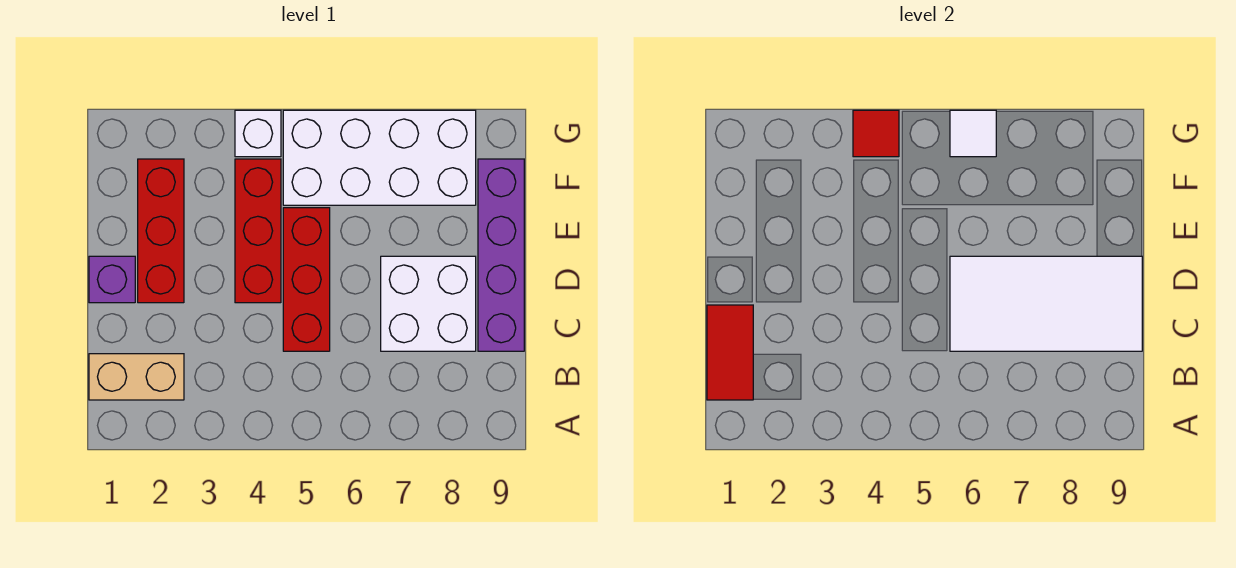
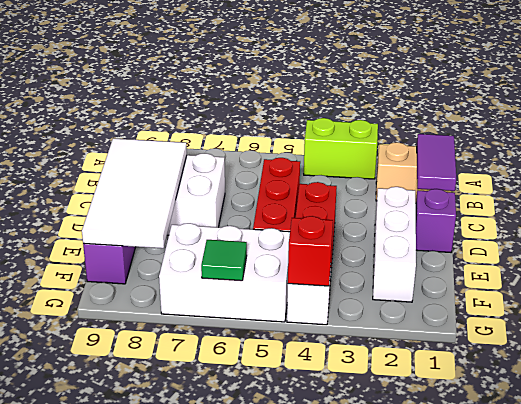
none -> lime 1x2 brick [304,118,378,179]
red 1x2 tile [707,305,753,400] -> purple 1x2 tile [417,134,456,191]
white 2x4 tile [950,256,1142,351] -> white 2x4 tile turned to [82,138,187,248]
red 1x3 brick [138,159,184,303] -> white 1x3 brick [373,187,416,302]
white 2x4 brick [283,110,476,205] -> white 2x3 brick [159,223,290,322]
red 1x1 tile [853,110,899,157] -> red 1x1 brick [288,216,333,286]
white 1x1 tile [950,110,996,157] -> green 1x1 tile [201,240,247,281]

